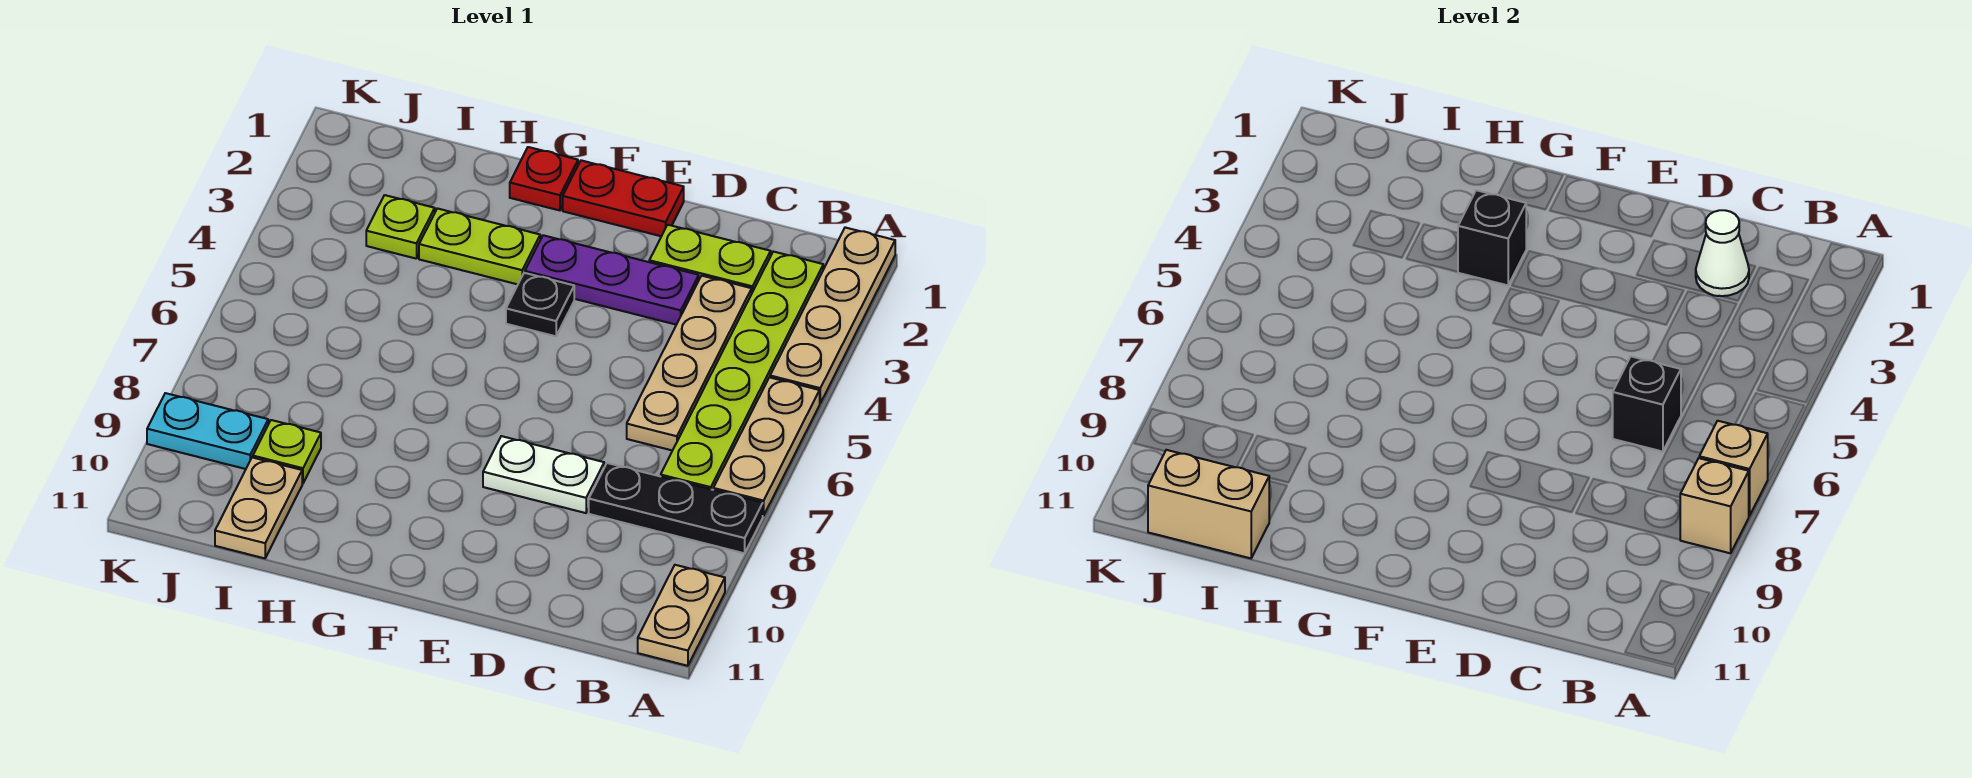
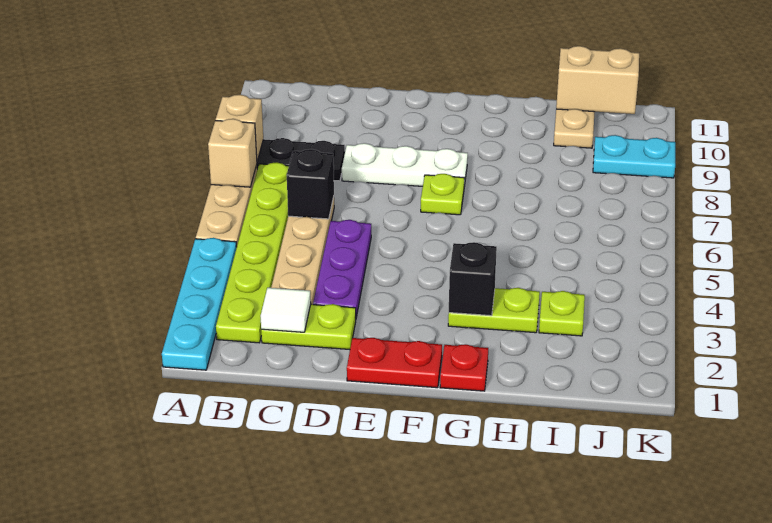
tan 1x4 plate [770,227,895,403] -> cyan 1x4 plate [162,238,237,370]
tan 1x2 plate [638,565,725,666] -> none
white 1x1 cone [1696,210,1749,296] -> white 1x1 tile [261,288,311,332]
purple 1x3 plate [525,235,699,325] -> purple 1x3 plate turned to [313,220,371,317]
white 1x2 plate [483,436,604,513] -> white 1x3 plate [342,143,468,186]
black 1x1 plate [506,273,574,336] -> none
lime 1x1 plate [253,420,321,483] -> lime 1x1 plate moved to [421,174,464,215]

